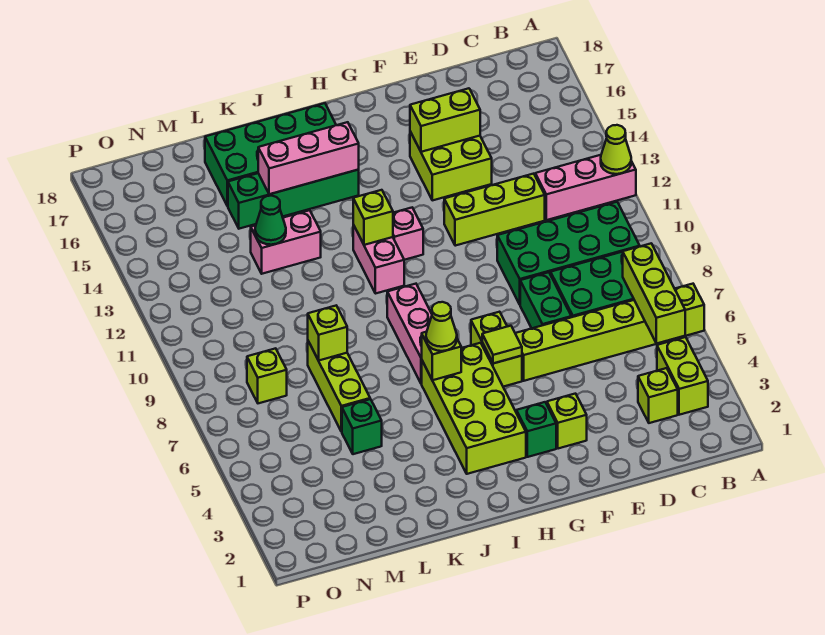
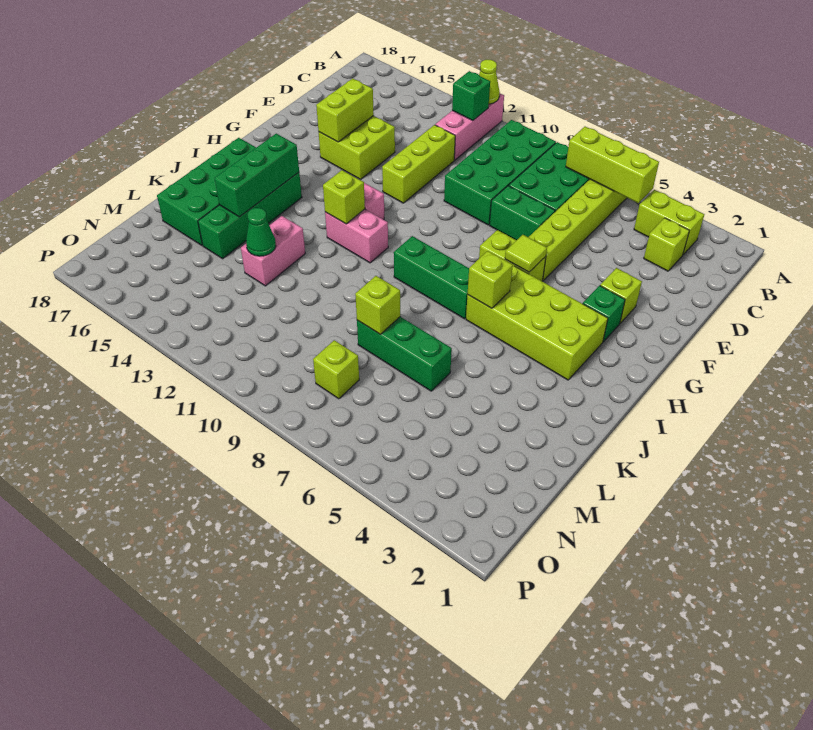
lime 1x1 cone [426,302,457,351] -> none
pink 1x3 brick [387,284,432,384] -> green 1x3 brick [394,236,469,319]
pink 1x3 brick [258,122,359,194] -> green 1x3 brick [215,134,299,217]
green 1x1 brick [342,399,382,454] -> green 1x1 brick moved to [452,71,490,121]
lime 1x3 brick [308,341,370,432] -> green 1x3 brick [357,317,452,391]

